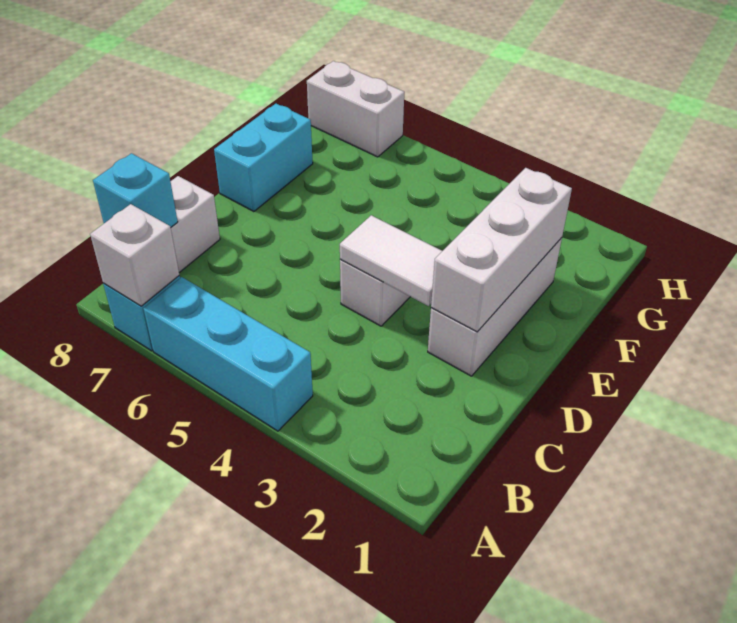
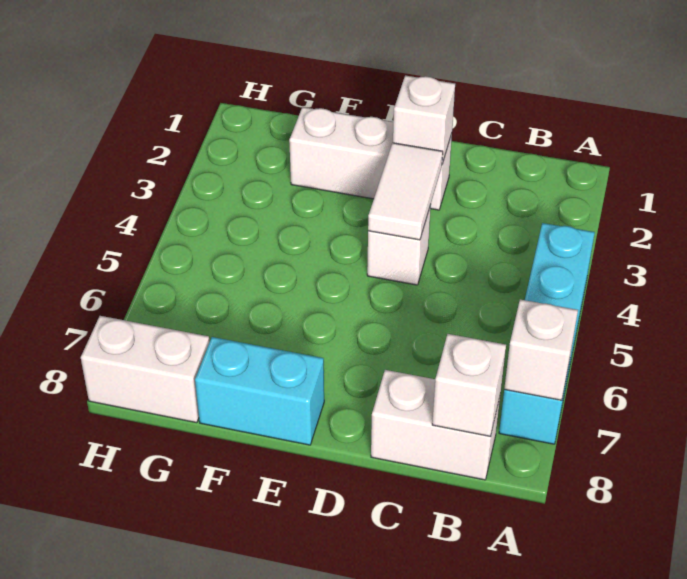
cyan 1x1 brick [93,153,178,227] -> white 1x1 brick [432,334,506,436]
white 1x3 brick [431,168,572,332] -> white 1x1 brick [393,76,455,164]
white 1x2 brick [307,61,404,157] -> white 1x2 brick turned to [81,316,210,423]

